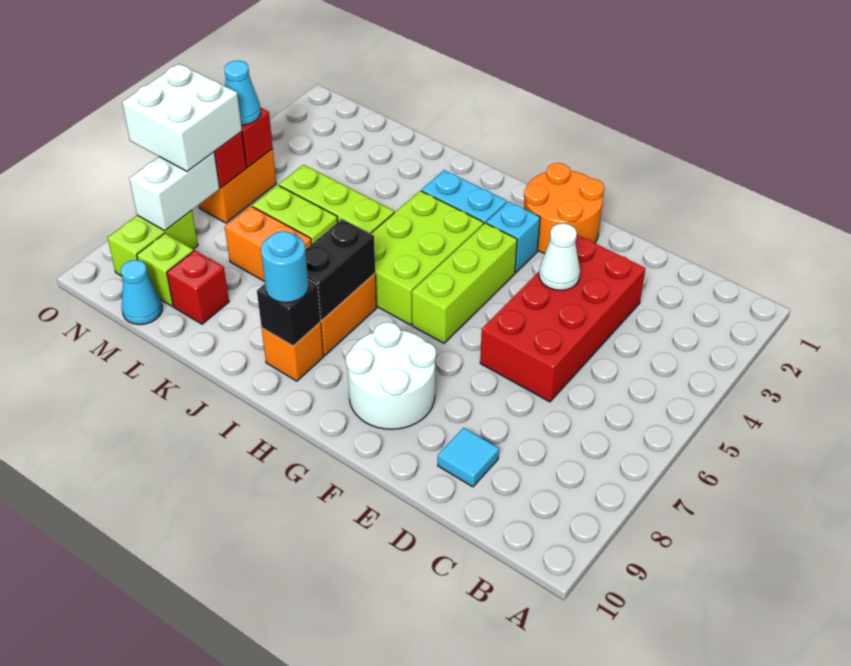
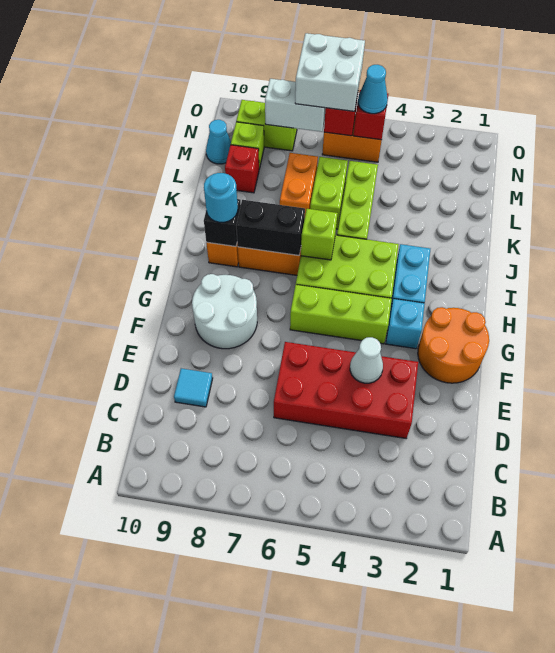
none -> lime 1x1 brick [301,209,338,260]

